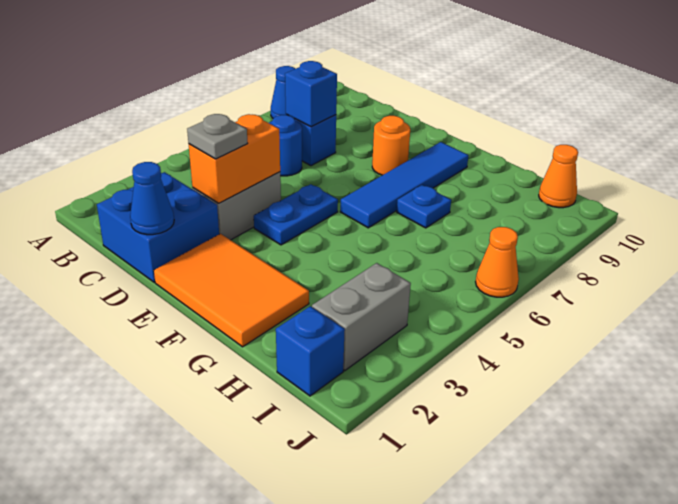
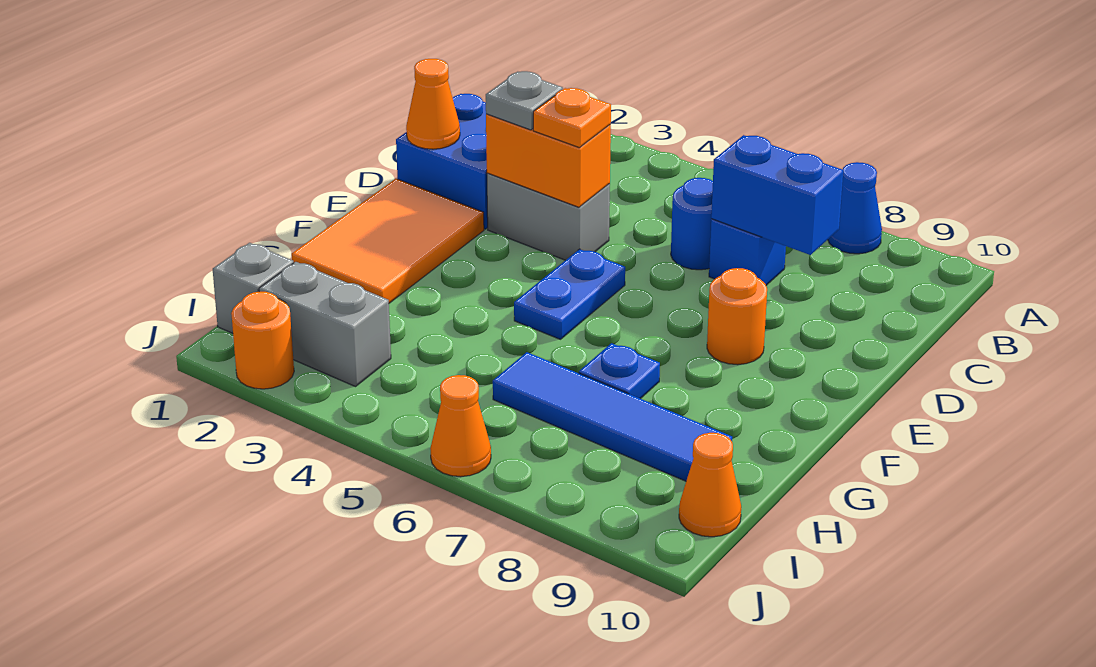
blue 1x1 brick [285,61,337,127] -> blue 1x2 brick [711,135,843,255]
blue 1x1 cone [130,162,174,235] -> orange 1x1 cone [406,59,460,149]
none -> orange 1x1 plate [533,88,611,148]
blue 1x2 plate [254,184,338,245] -> blue 1x2 plate turned to [514,249,625,339]
blue 1x4 tile [340,142,468,228] -> blue 1x4 tile moved to [493,352,732,481]
blue 1x1 brick [276,306,345,396] -> grey 1x1 brick [213,243,294,333]
none -> orange 1x1 round brick [231,292,294,389]

